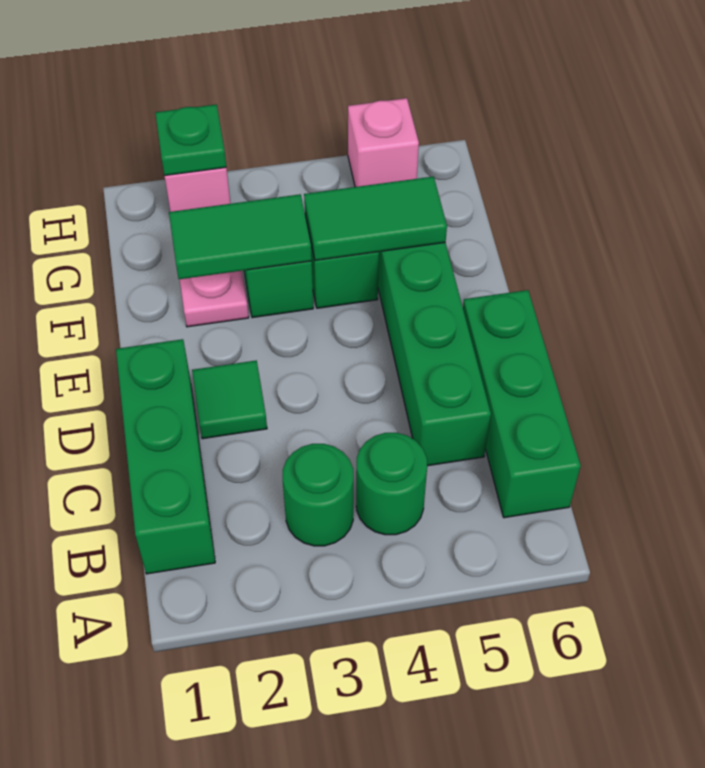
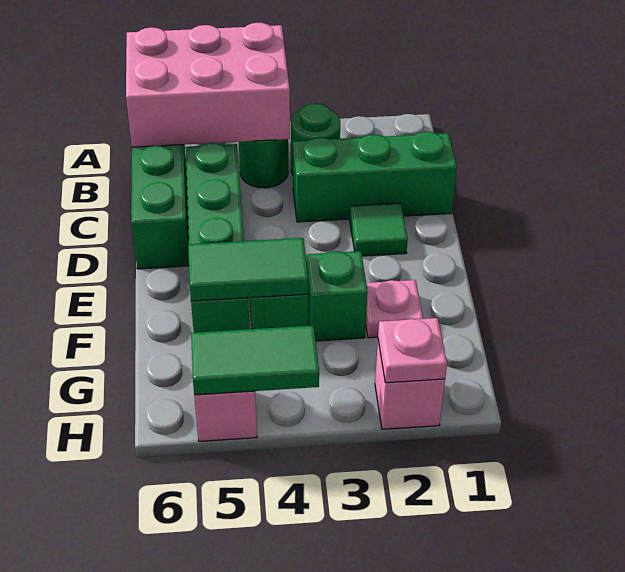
none -> pink 2x3 brick [126,23,290,147]
green 1x3 brick [116,339,215,574] -> green 1x3 brick turned to [293,132,457,222]
green 1x2 tile [169,194,312,279] -> green 1x2 tile moved to [191,325,319,395]
green 1x1 plate [155,104,226,176] -> pink 1x1 plate [378,318,447,383]

